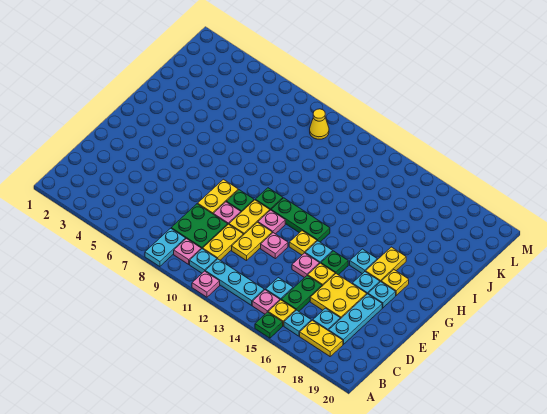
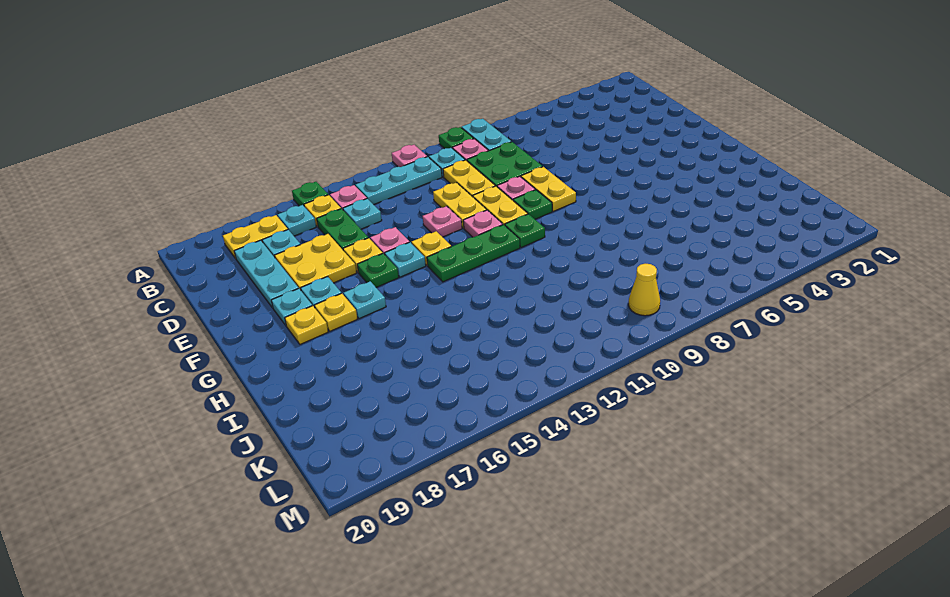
none -> green 1x1 plate [439,127,474,149]
yellow 1x2 plate [366,247,406,282] -> yellow 1x1 plate [314,293,357,331]

